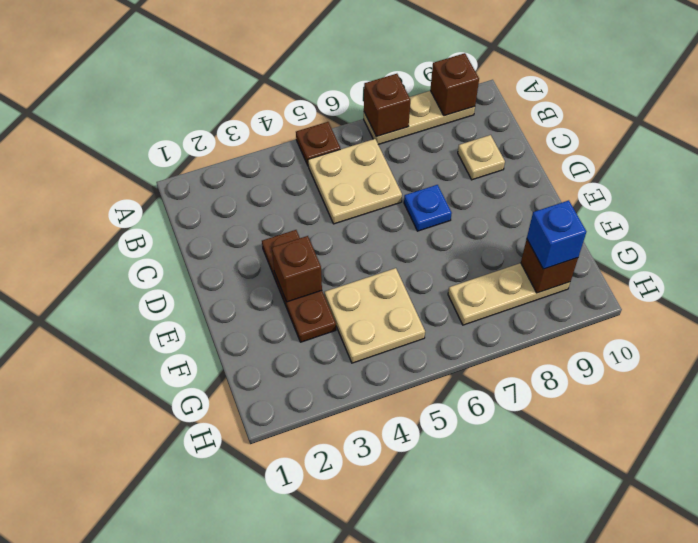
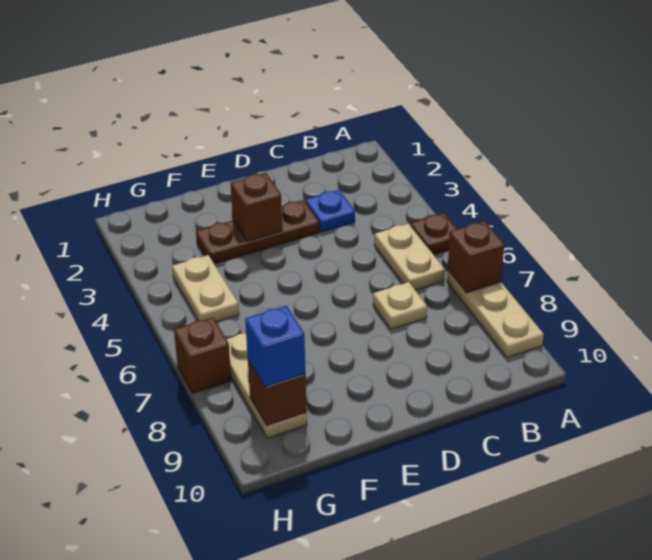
brown 1x1 brick [430,53,479,116] -> brown 1x1 brick moved to [174,317,231,393]
tan 2x2 plate [308,139,402,224] -> tan 1x2 plate [374,224,445,290]
tan 1x1 plate [458,135,505,180] -> tan 1x1 plate moved to [373,282,427,329]
blue 1x1 plate [404,185,452,231] -> blue 1x1 plate moved to [305,190,355,232]
tan 2x2 plate [325,268,425,363] -> tan 1x2 plate [172,255,239,322]

